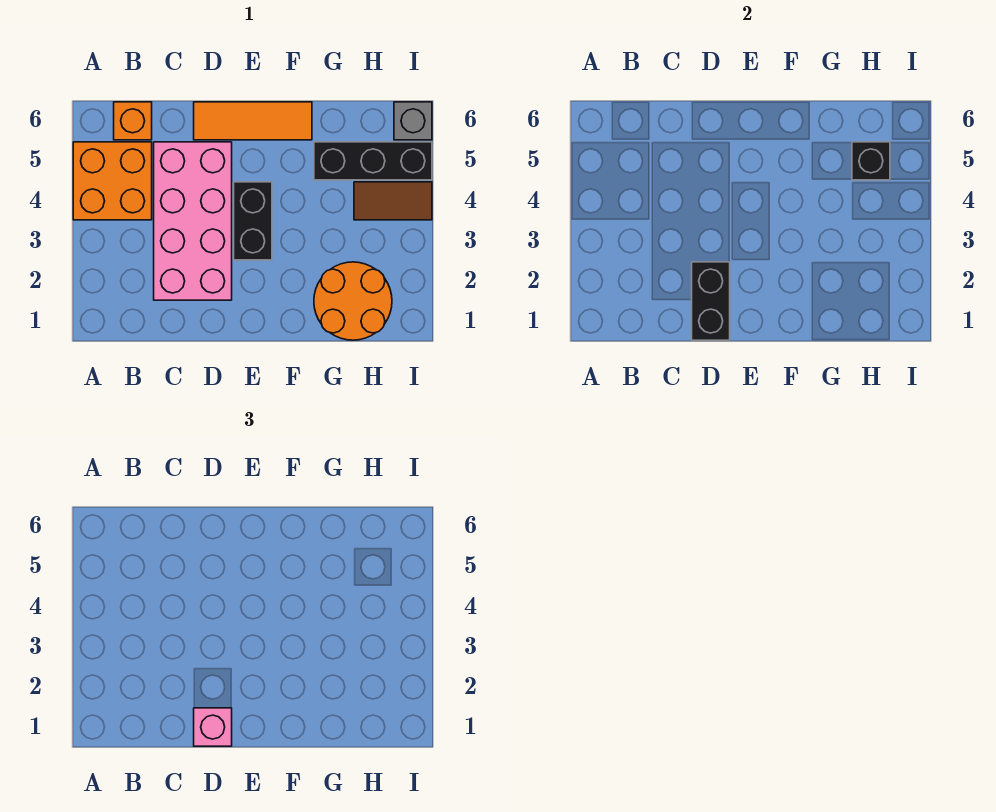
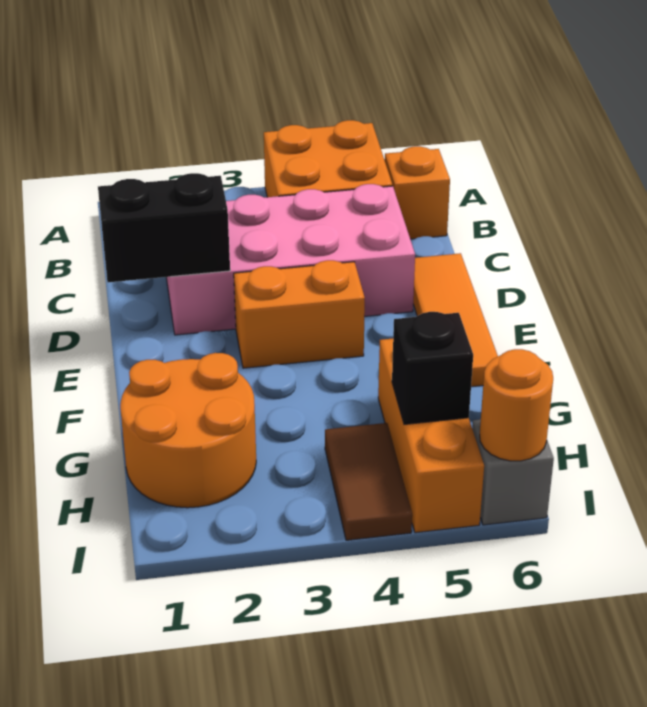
pink 1x1 brick [194,708,232,746] -> none
black 1x2 brick [234,182,272,260] -> orange 1x2 brick [234,260,365,368]
black 1x3 brick [314,142,432,180] -> orange 1x3 brick [378,338,484,533]
none -> orange 1x1 round brick [480,349,553,461]

